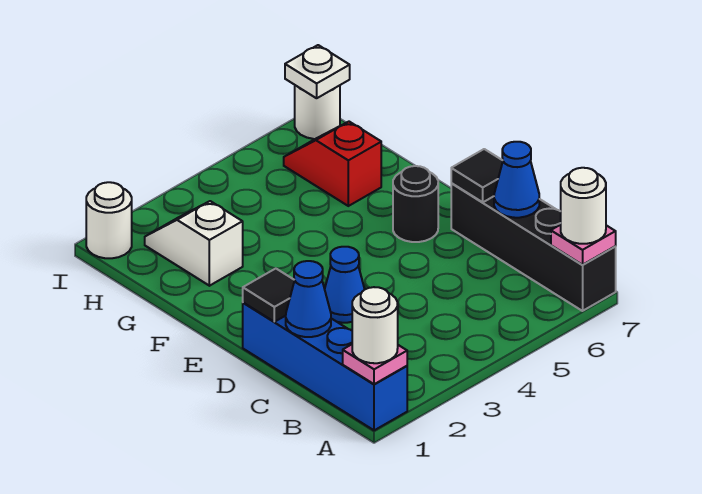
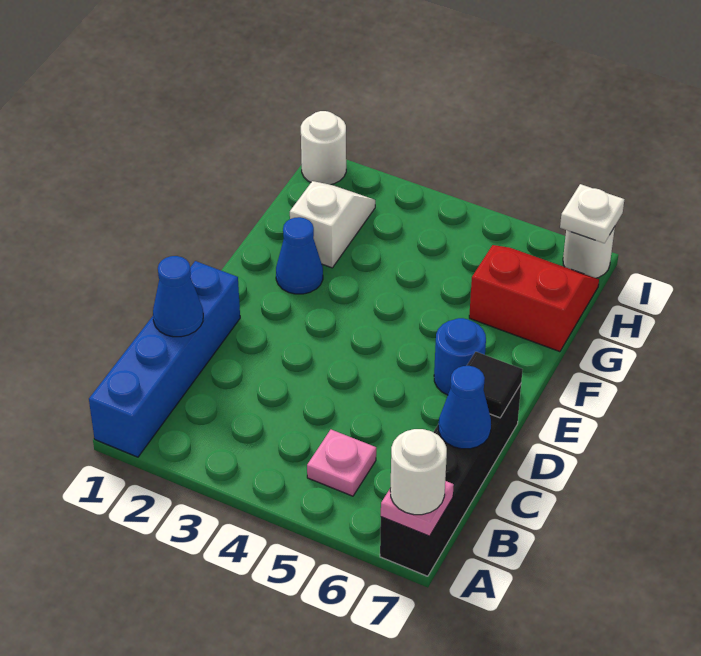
pink 1x1 plate [343,345,407,384] -> pink 1x1 plate moved to [307,430,376,496]
white 1x1 round brick [352,287,398,363] -> none
black 1x1 tile [243,269,295,322] -> none
blue 1x1 cone [325,247,365,323] -> blue 1x1 cone moved to [276,217,323,294]
black 1x1 round brick [393,166,438,242] -> blue 1x1 round brick [434,318,486,395]
red 1x2 slope [284,122,381,206] -> red 2x2 slope [469,245,599,352]

